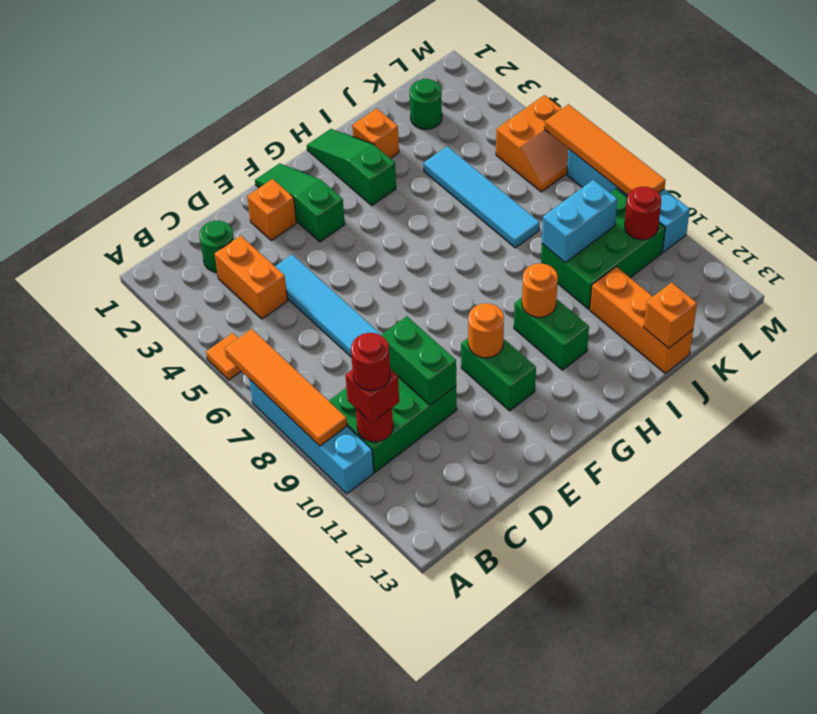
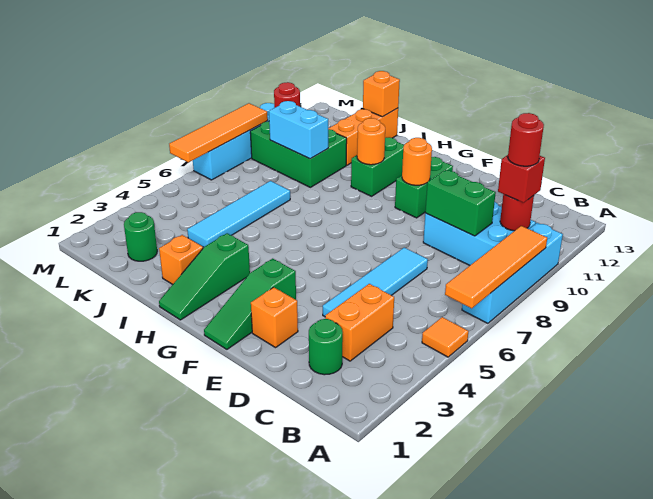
green 2x3 brick [329,377,457,472] -> cyan 2x3 brick [423,202,536,265]
green 1x2 brick [381,316,456,405] -> green 1x2 brick turned to [425,170,496,236]
orange 2x2 slope [496,95,569,192] -> none

